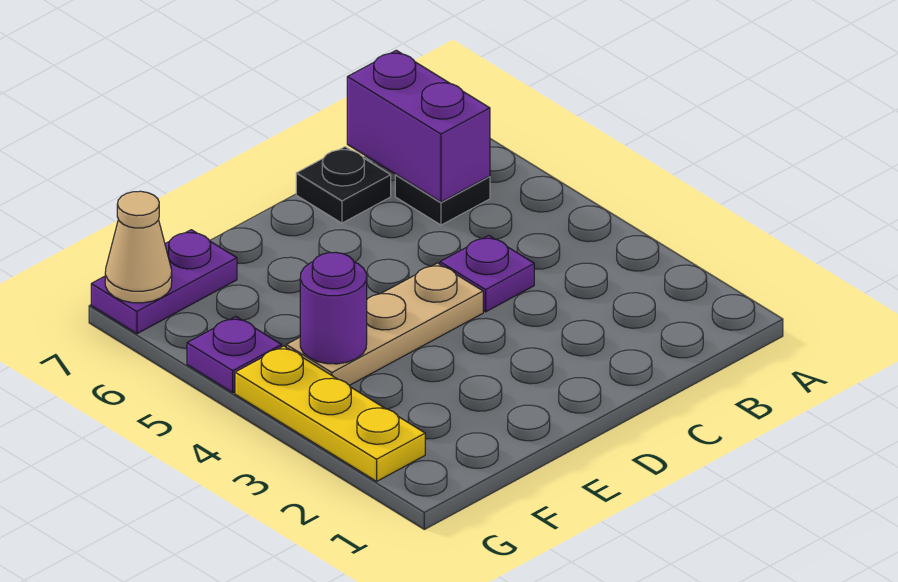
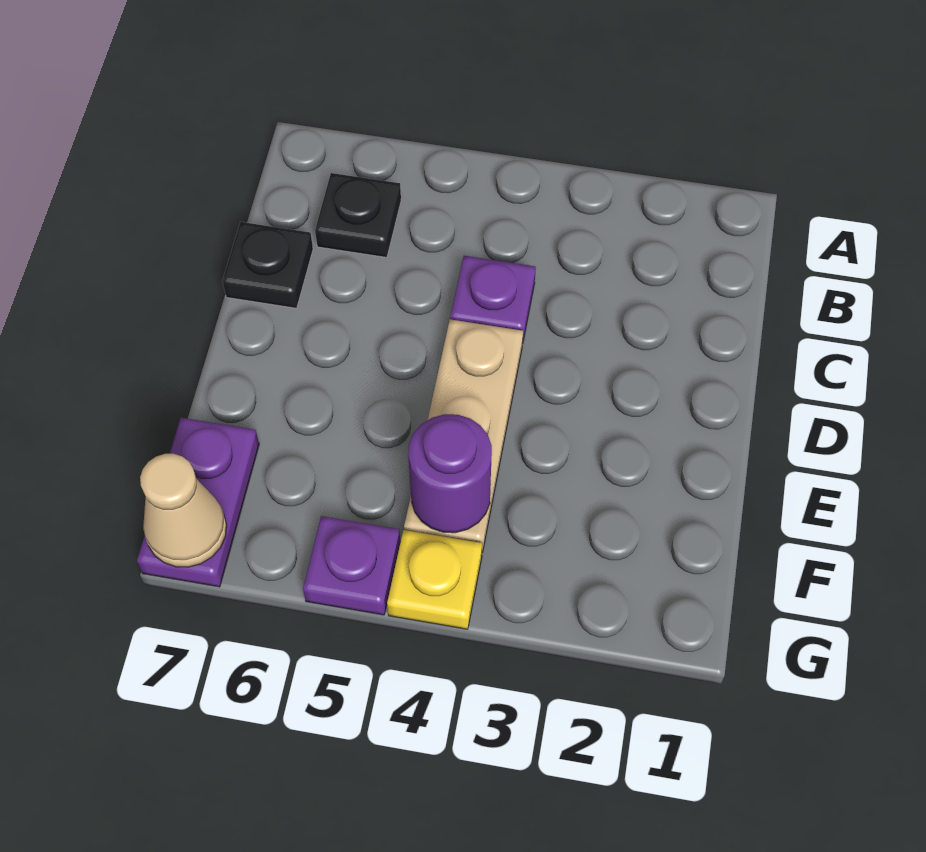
purple 1x2 brick [347,50,490,202] -> none
yellow 1x3 plate [235,346,425,481] -> yellow 1x1 plate [387,530,482,629]

